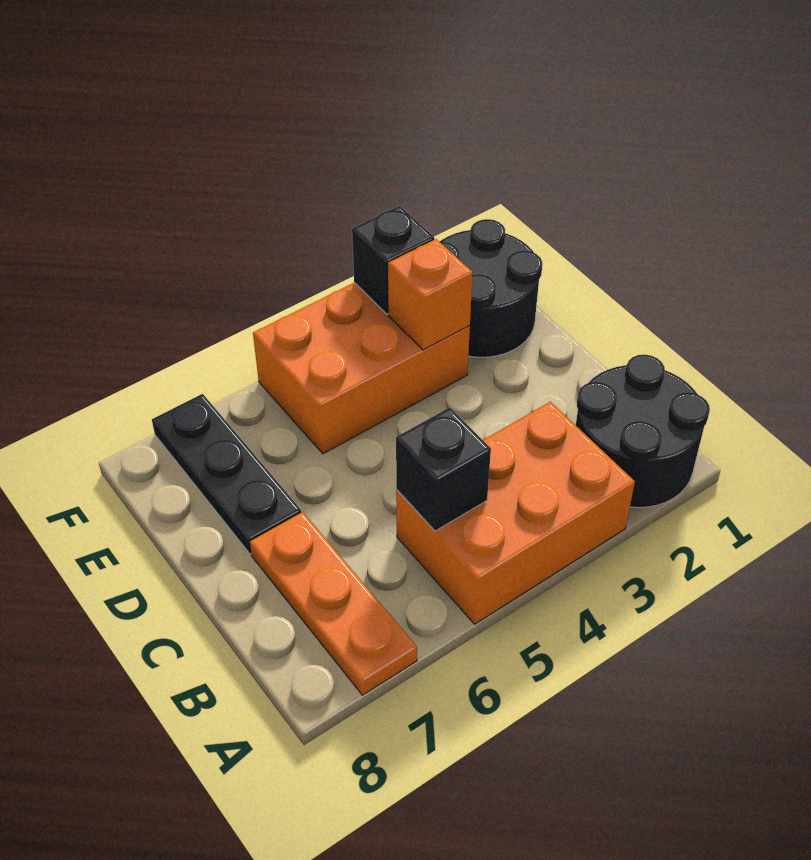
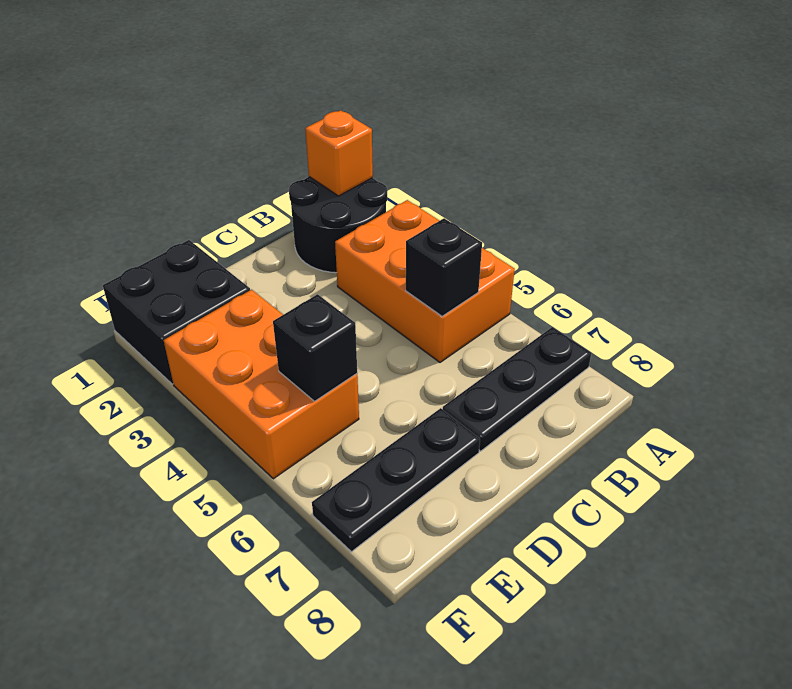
orange 1x3 plate [250,512,417,695] -> black 1x3 plate [443,327,591,451]
black 2x2 round brick [440,219,542,357] -> black 2x2 brick [103,240,250,384]
orange 1x1 brick [388,239,473,350] -> orange 1x1 brick moved to [305,110,373,196]
black 1x1 brick [352,206,434,314] -> black 1x1 brick moved to [273,294,357,401]

